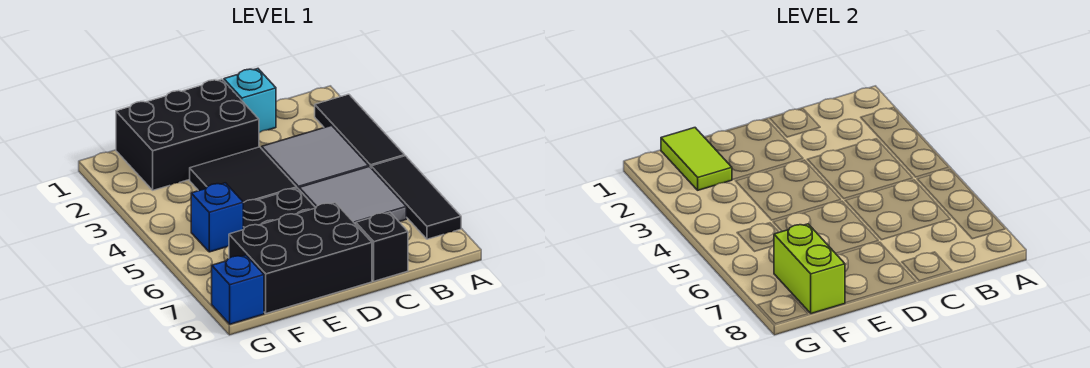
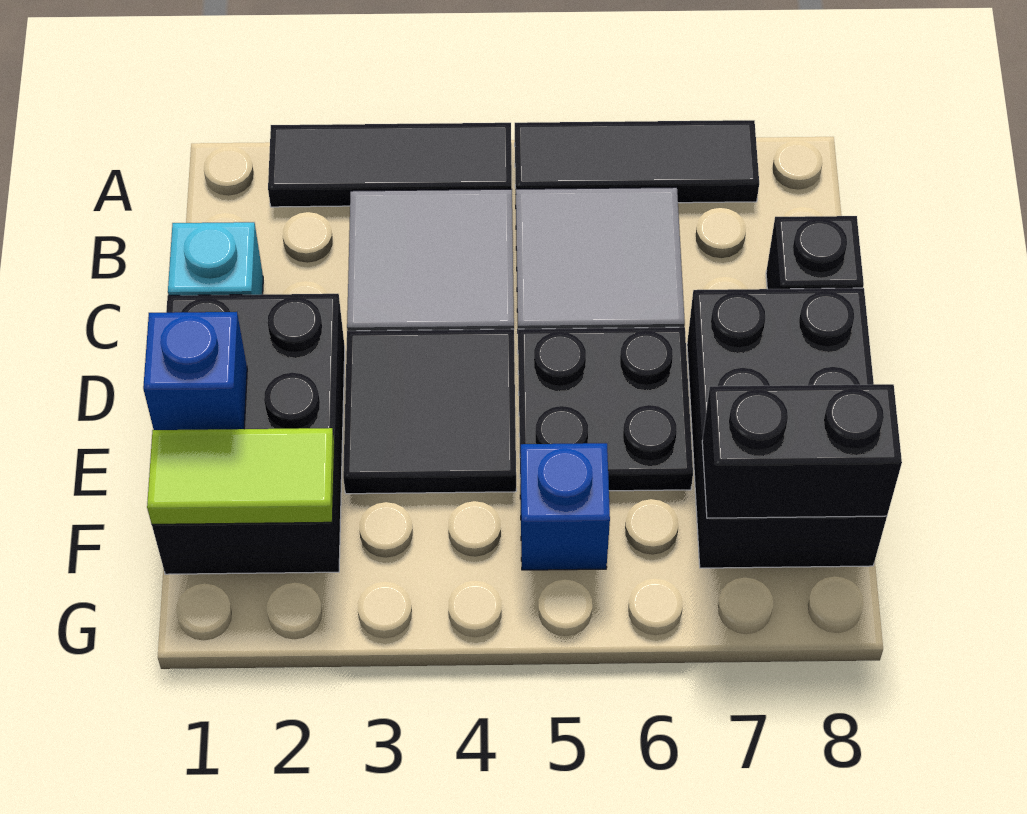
lime 1x2 brick [774,224,845,314] -> black 1x2 brick [702,384,902,518]
blue 1x1 brick [212,255,264,324] -> blue 1x1 brick moved to [143,312,247,430]

